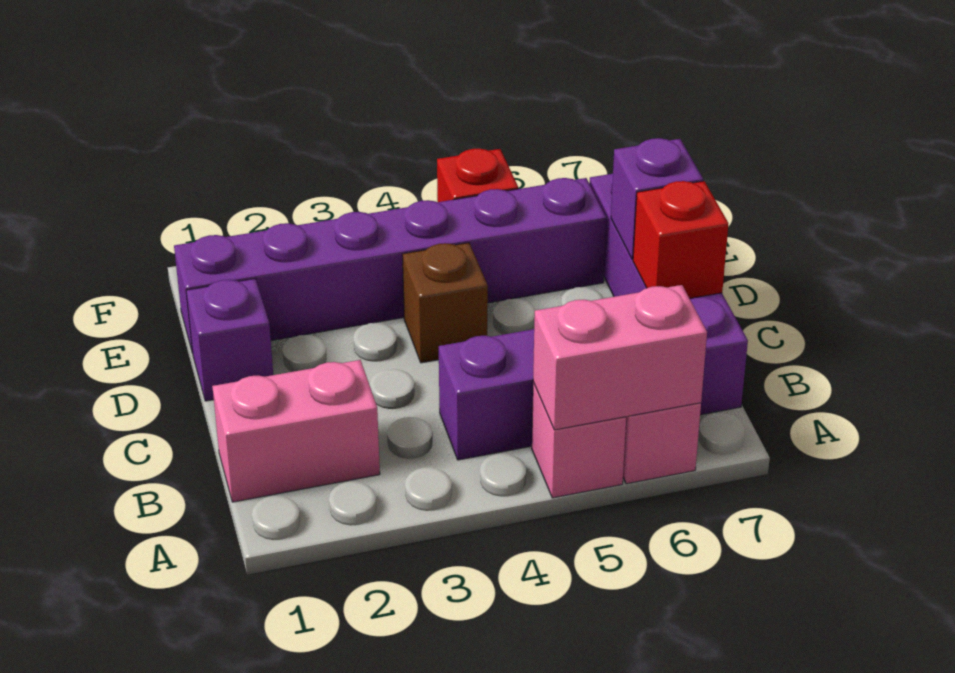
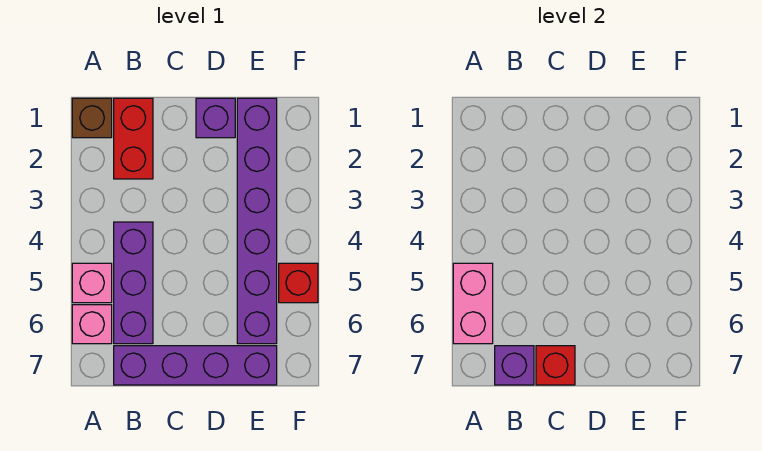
pink 1x2 brick [212,360,380,502] -> red 1x2 brick [114,98,153,179]
brown 1x1 brick [402,243,488,363] -> brown 1x1 brick moved to [72,98,112,138]
purple 1x1 brick [611,138,703,259] -> purple 1x1 brick moved to [495,346,534,385]

